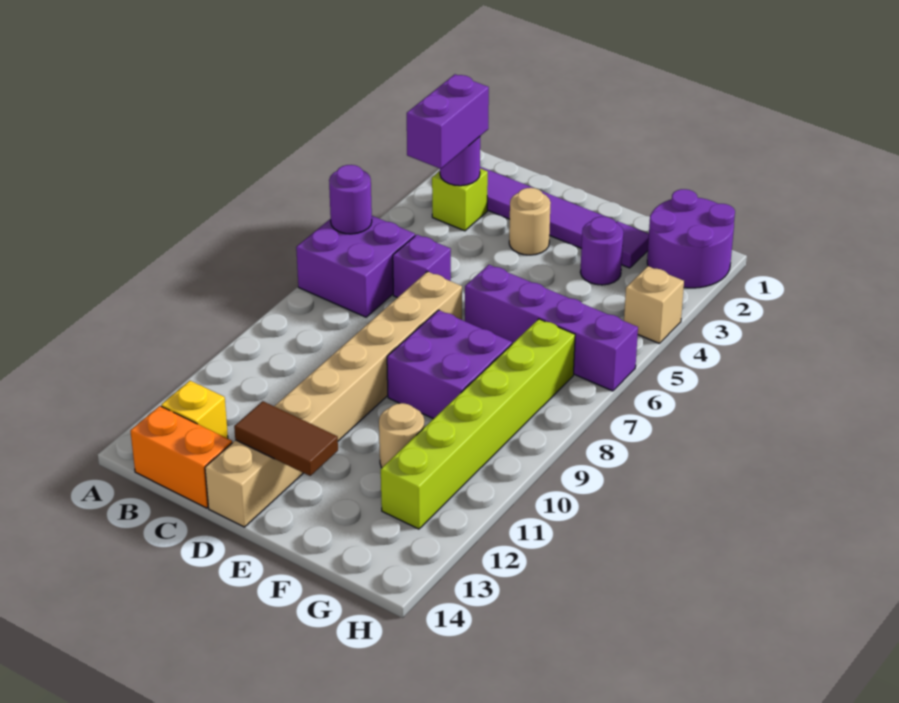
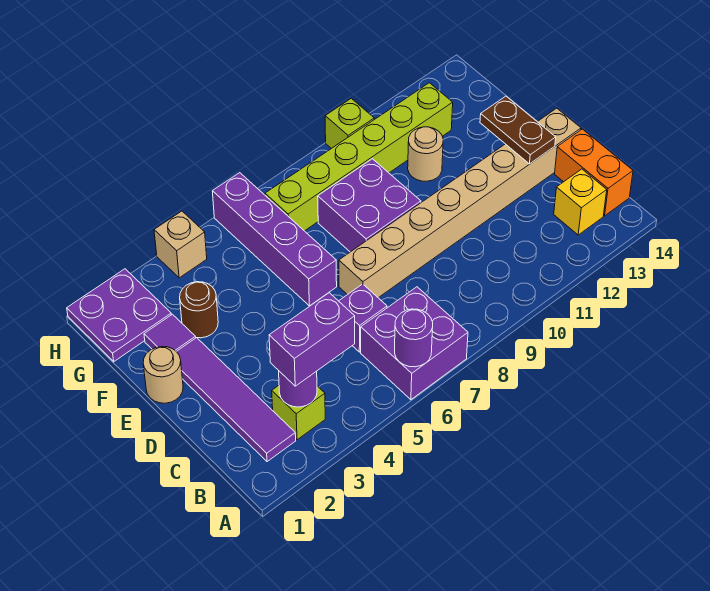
tan 1x1 round brick [509,188,551,255] -> tan 1x1 round brick moved to [143,347,183,403]
brown 1x2 tile [234,401,338,476] -> brown 1x2 plate [480,96,556,164]
purple 1x1 round brick [580,217,623,285] -> brown 1x1 round brick [180,282,218,338]
purple 2x2 round brick [647,189,735,288] -> purple 2x2 plate [67,269,171,362]
none -> lime 1x1 brick [325,98,374,149]

